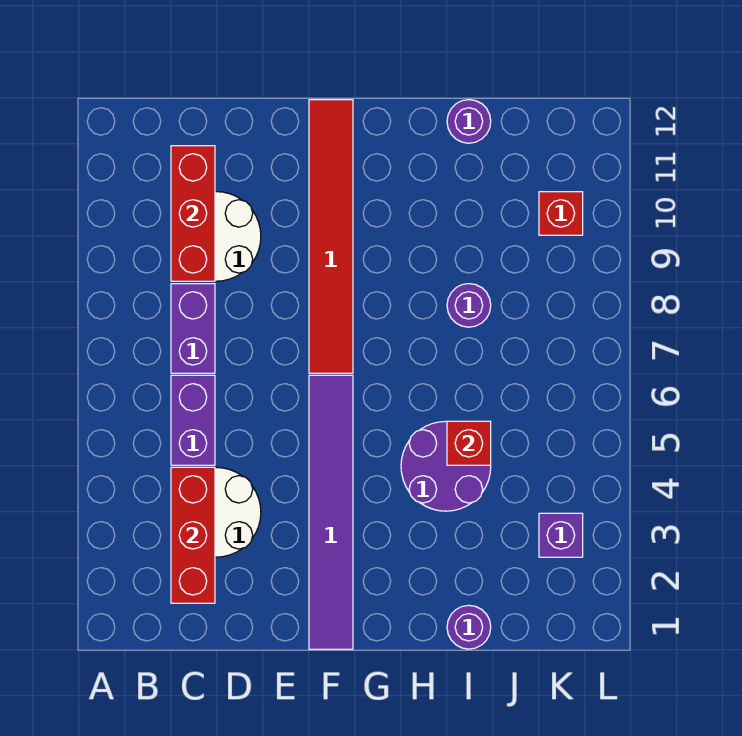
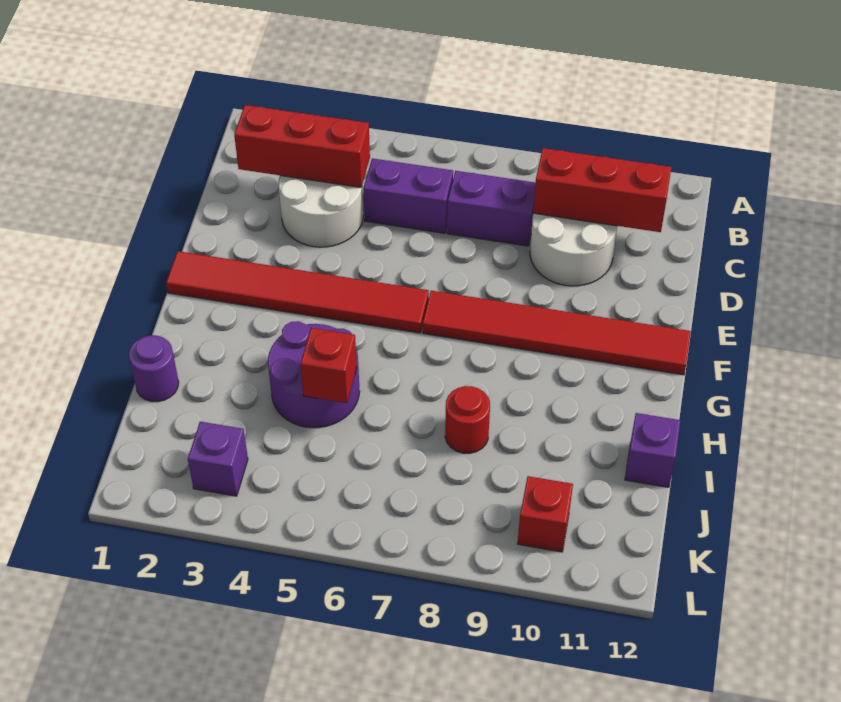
purple 1x6 tile [309,375,353,649] -> red 1x6 tile [166,251,429,333]
purple 1x1 round brick [447,284,491,327] -> red 1x1 round brick [445,386,490,453]
purple 1x1 round brick [447,100,491,143] -> purple 1x1 brick [625,413,681,487]

